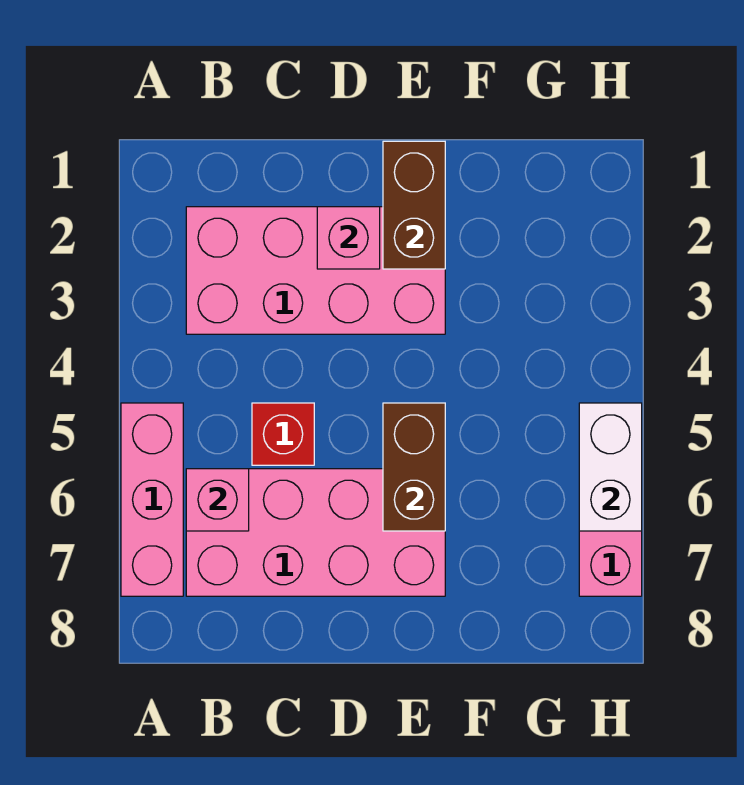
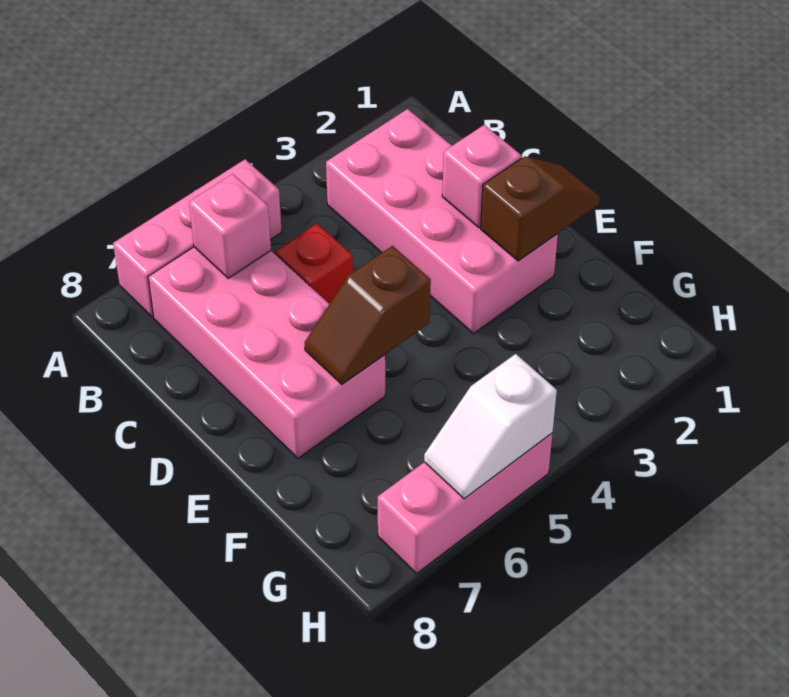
brown 1x2 brick [383,141,445,269] -> brown 1x2 slope [481,156,600,261]
brown 1x2 brick [383,403,445,531] -> brown 1x2 slope [305,246,431,384]
white 1x2 brick [579,403,642,531] -> white 1x2 slope [424,354,557,499]

